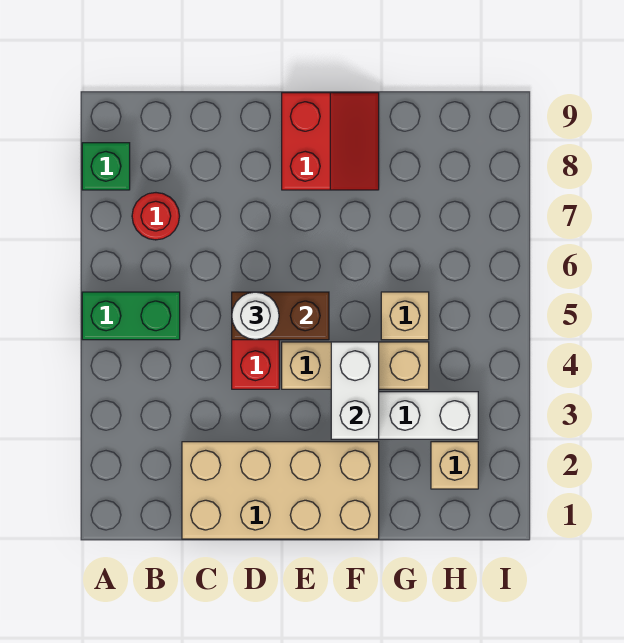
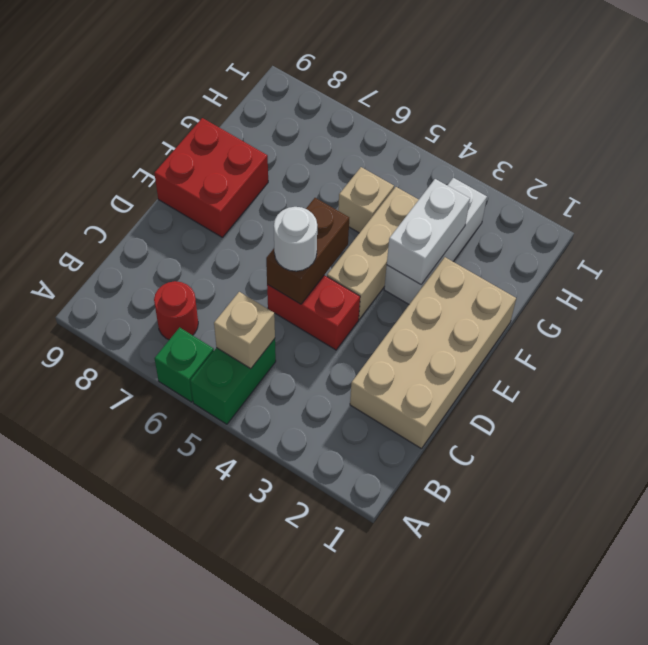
green 1x1 brick [82,143,130,190] -> green 1x1 brick moved to [155,328,214,402]
red 2x2 slope [282,93,379,190] -> red 2x2 brick [154,118,268,237]
white 1x2 brick [331,342,379,439] -> white 1x2 brick turned to [387,179,470,285]
tan 1x1 brick [431,442,478,489] -> tan 1x1 brick moved to [214,292,275,369]

